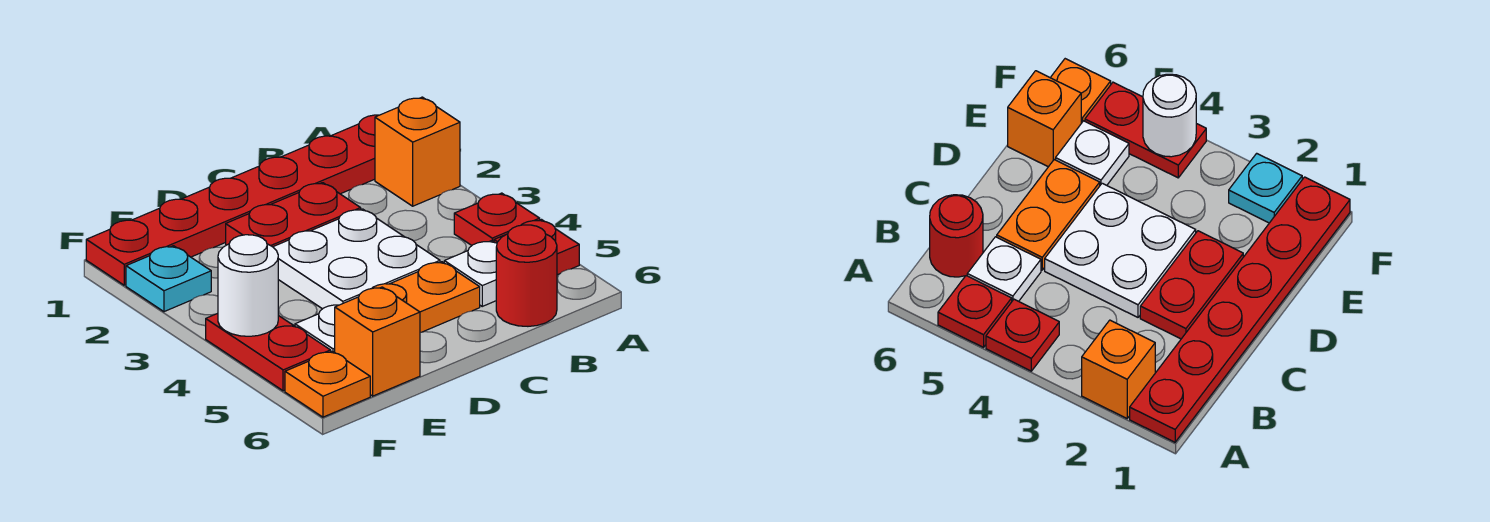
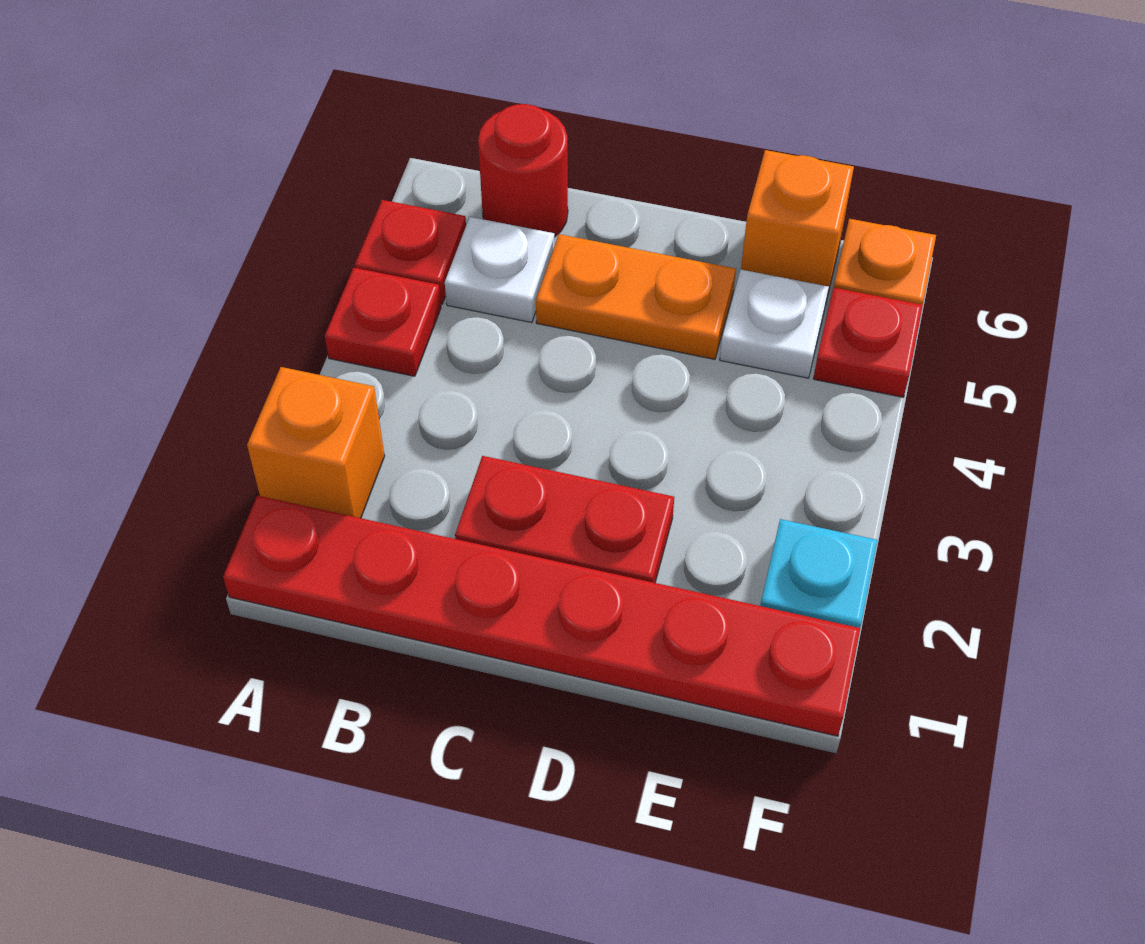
white 2x2 plate [273,209,440,309] -> none
red 1x2 plate [206,313,331,391] -> red 1x1 plate [813,287,923,397]
white 1x1 round brick [218,235,278,336] -> none

